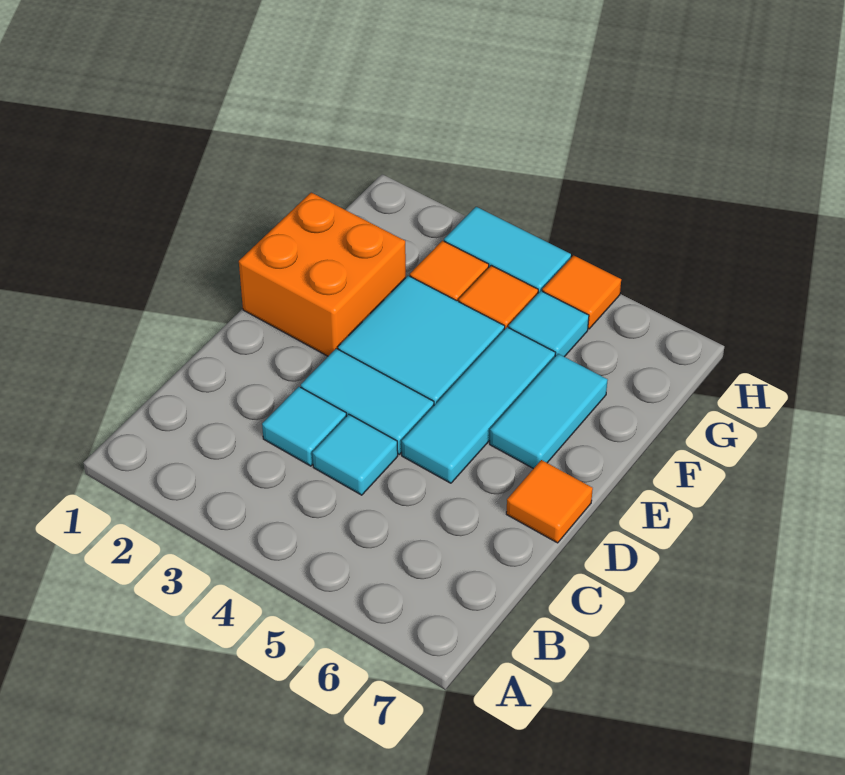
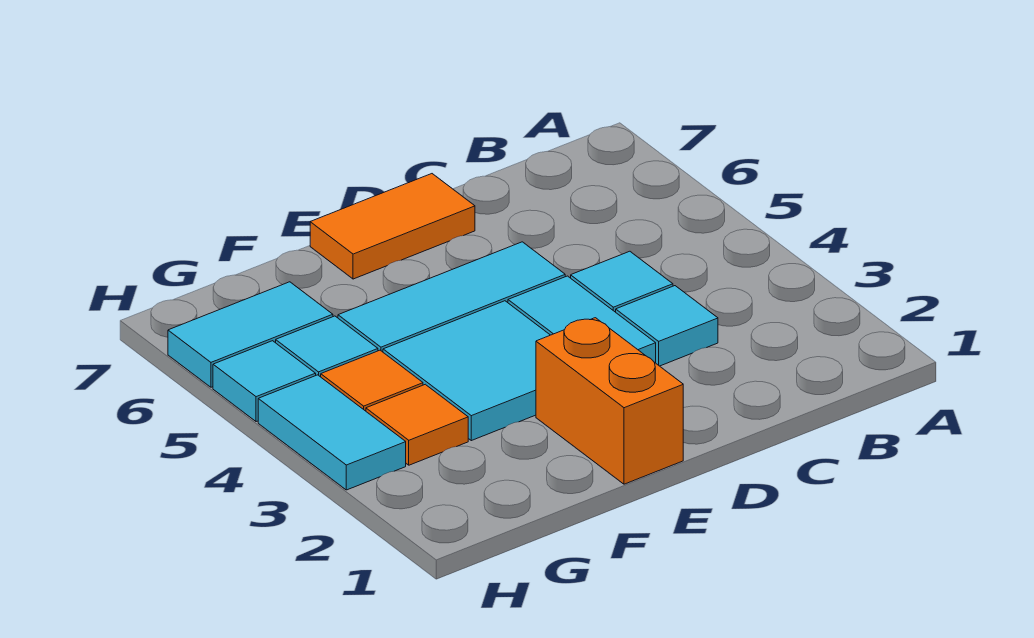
orange 1x1 tile [506,460,593,543] -> orange 1x2 tile [310,174,475,279]
orange 2x2 brick [239,193,406,356] -> orange 1x2 brick [536,318,683,484]
cyan 1x2 tile [490,354,608,469] -> cyan 1x2 tile moved to [168,282,333,387]
orange 1x1 tile [542,255,621,329] -> cyan 1x1 tile [213,341,316,422]

